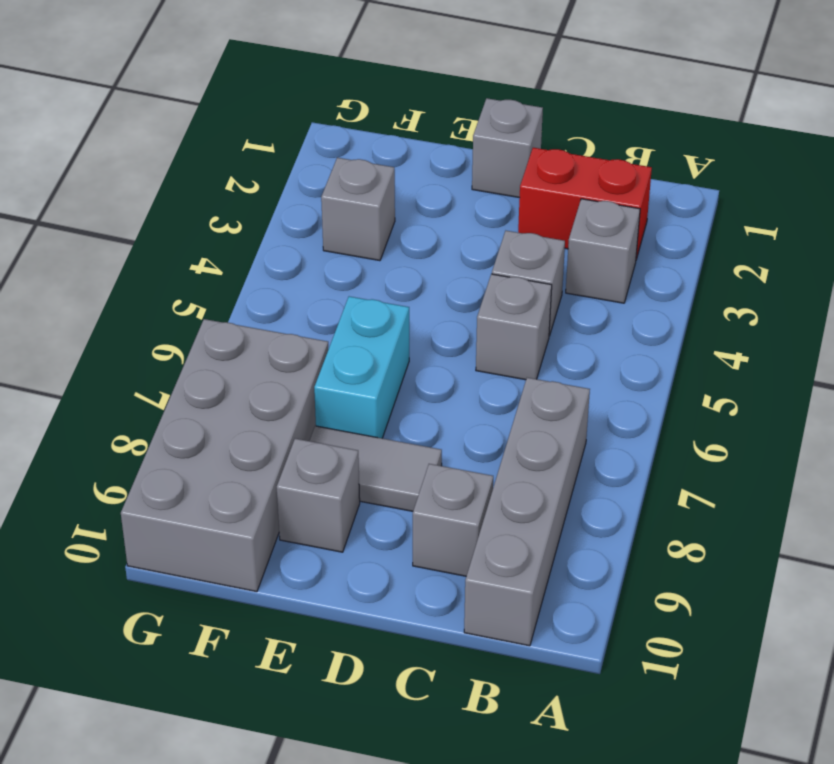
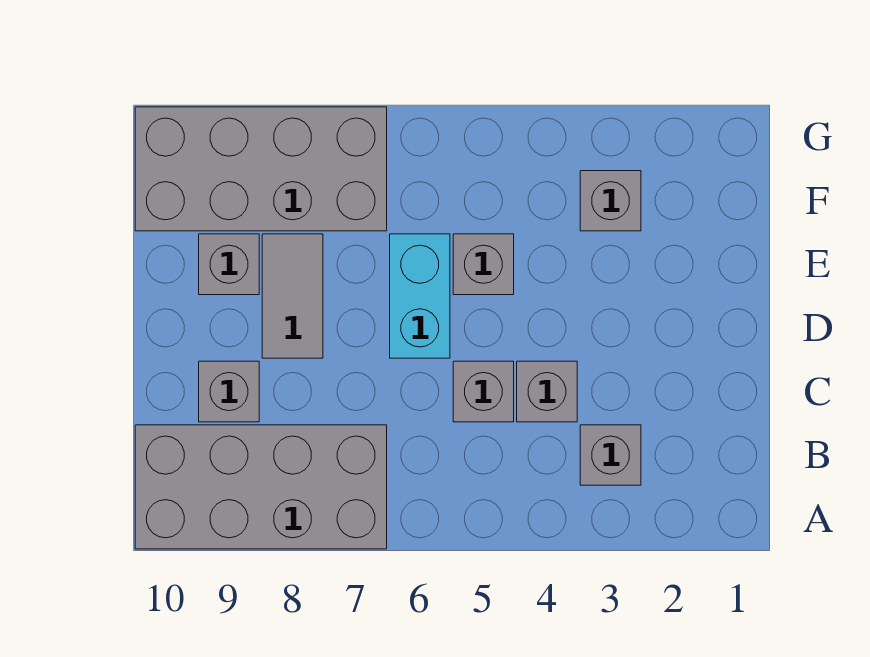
red 1x2 brick [518,148,652,259] -> none
grey 1x4 brick [464,378,590,646] -> grey 2x4 brick [135,425,387,549]
grey 1x1 brick [472,98,543,198] -> grey 1x1 brick moved to [453,234,514,295]
cyan 1x2 brick [314,296,409,438] -> cyan 1x2 brick turned to [390,234,450,358]

